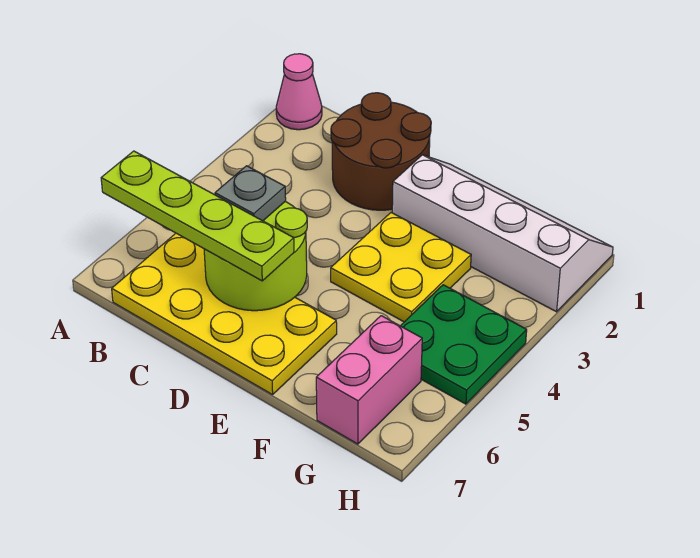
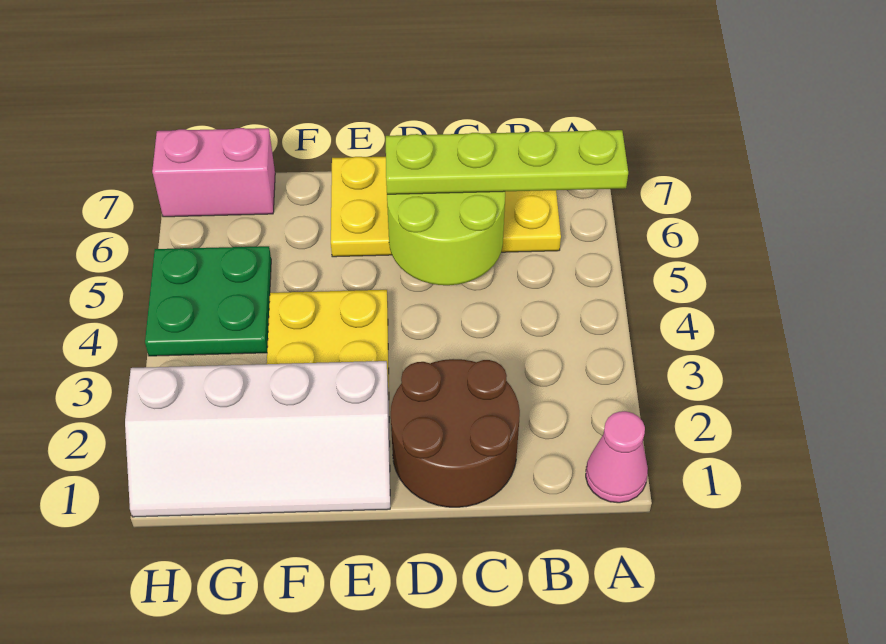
grey 1x1 plate [215,166,286,221] -> none
pink 1x2 brick [316,316,422,444] -> pink 1x2 brick turned to [152,128,275,217]

